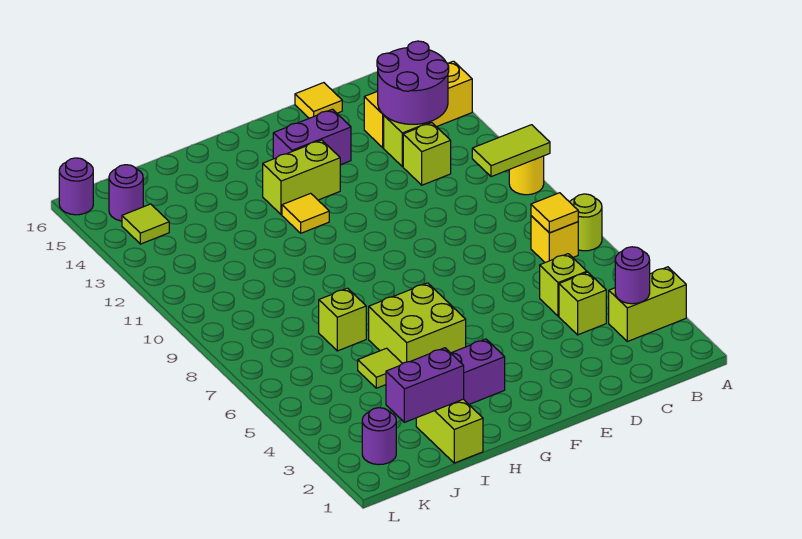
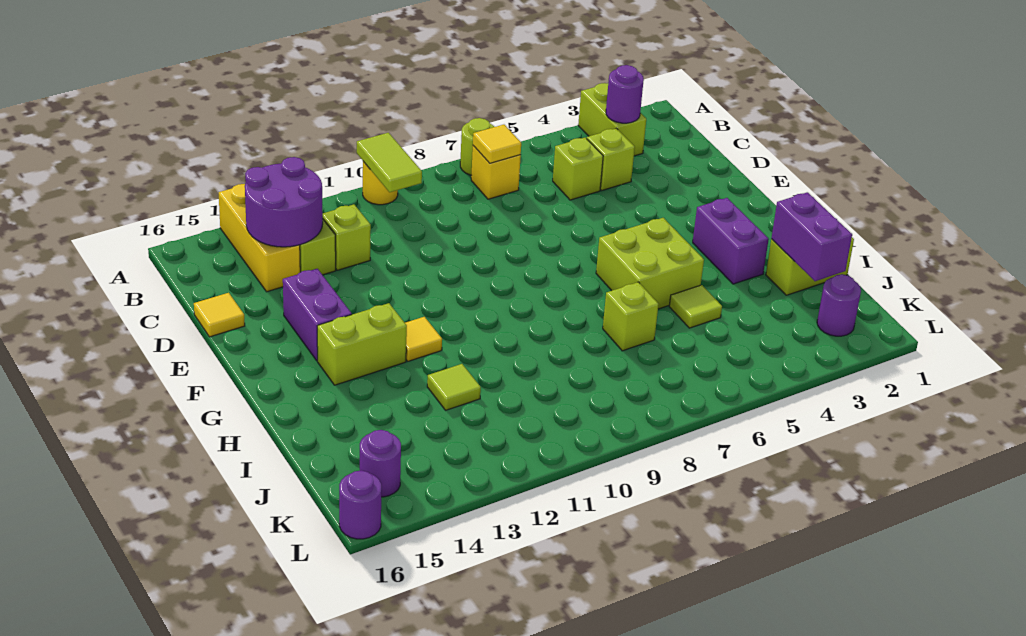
lime 1x2 brick [263,140,340,215] -> lime 1x2 brick turned to [317,303,407,385]
lime 1x1 tile [122,204,169,244] -> lime 1x1 tile moved to [427,364,481,410]

